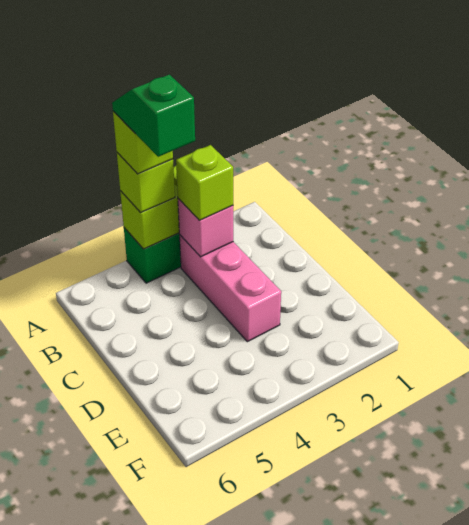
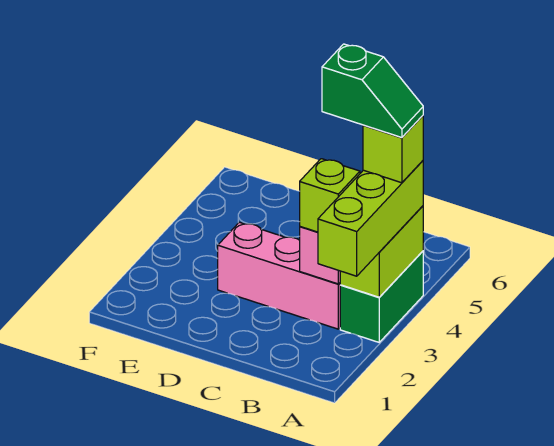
lime 1x1 brick [117,153,175,213] -> lime 1x3 brick [318,161,423,276]

